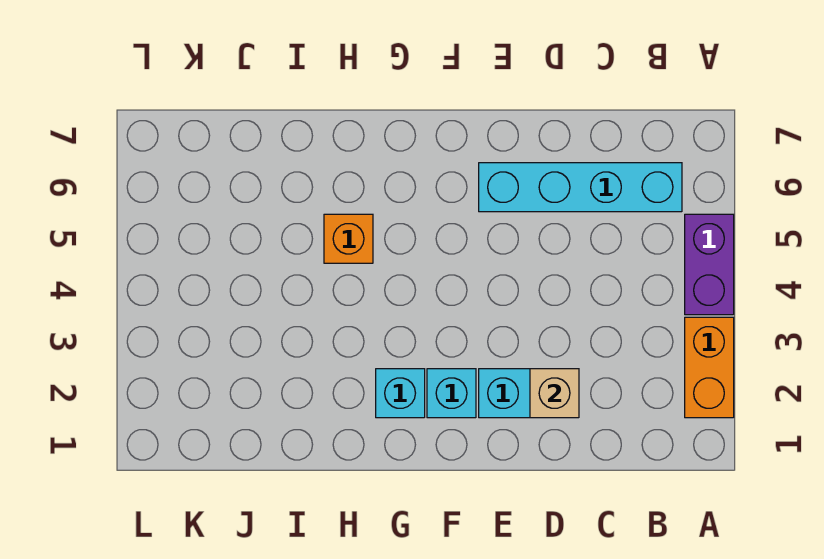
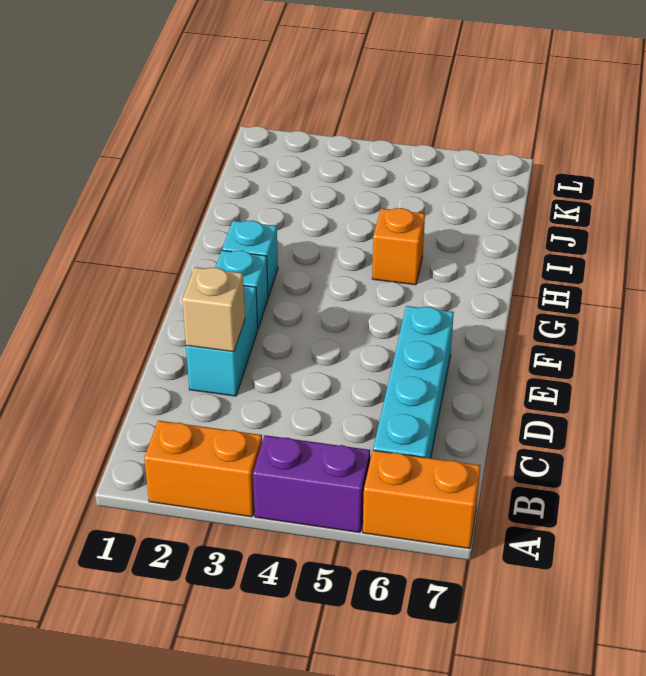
none -> orange 1x2 brick [363,450,481,549]

